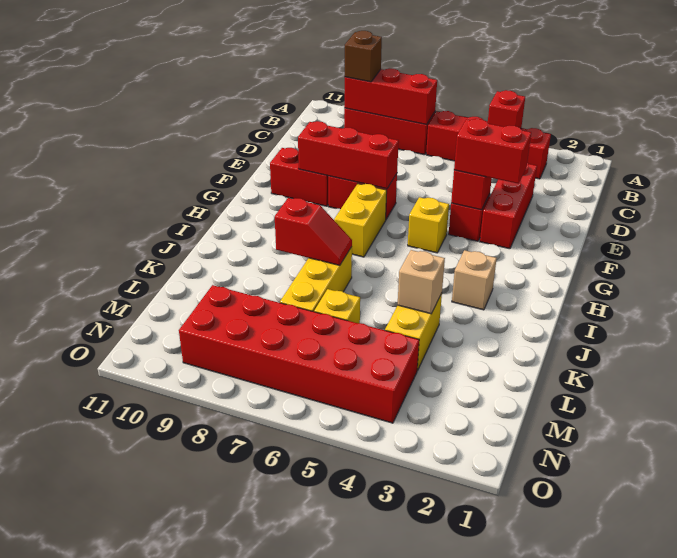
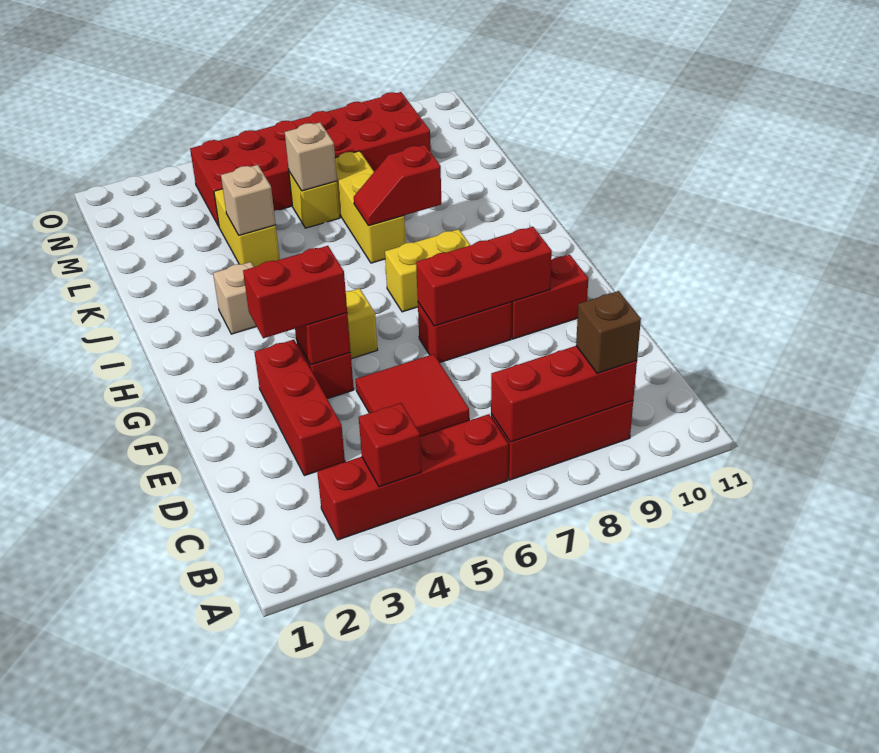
none -> red 2x2 tile [356,354,469,437]
yellow 1x2 brick [334,184,387,257] -> yellow 1x2 brick turned to [385,229,470,312]
none -> tan 1x1 brick [285,122,337,191]

